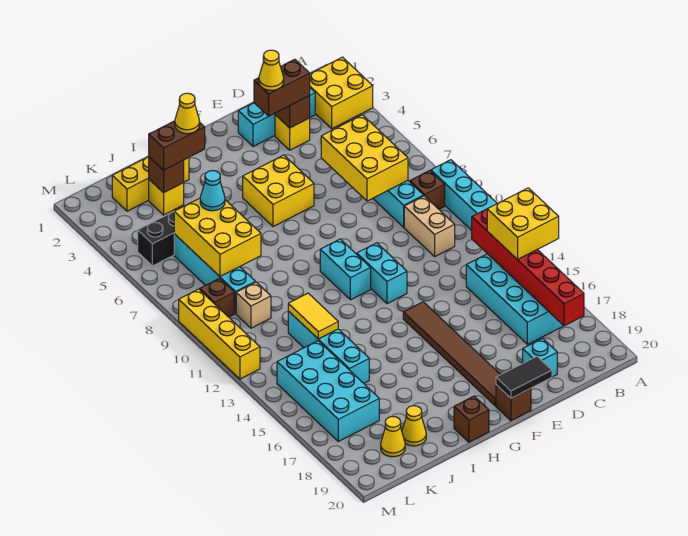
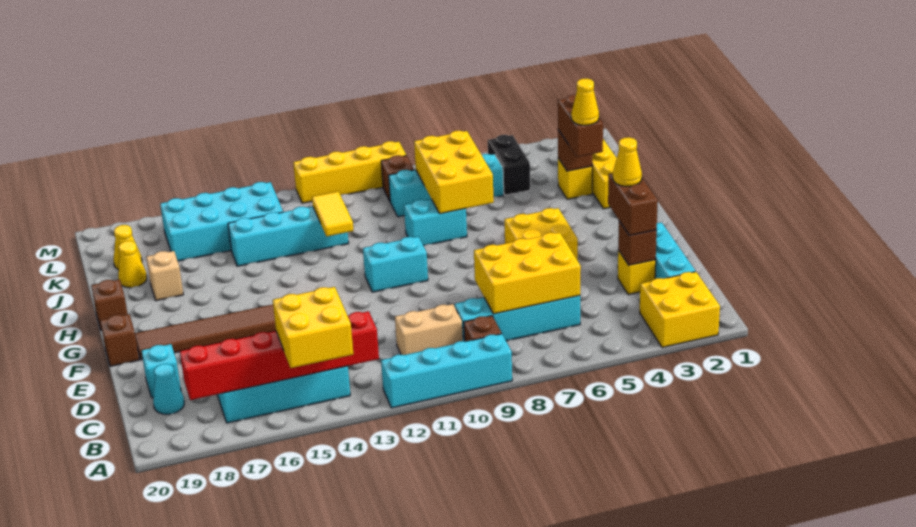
black 1x2 tile [496,357,552,398] -> none
cyan 1x2 brick [357,243,407,304] -> cyan 1x2 brick moved to [404,199,467,246]
yellow 2x3 brick [174,198,261,276] -> yellow 2x3 brick turned to [414,131,494,214]
cyan 1x1 cone [200,171,225,211] -> cyan 1x1 cone moved to [153,364,184,414]
yellow 1x2 tile [288,293,338,339] -> yellow 1x2 tile turned to [312,192,354,236]
tan 1x1 brick [236,282,271,328] -> tan 1x1 brick moved to [146,251,183,301]

